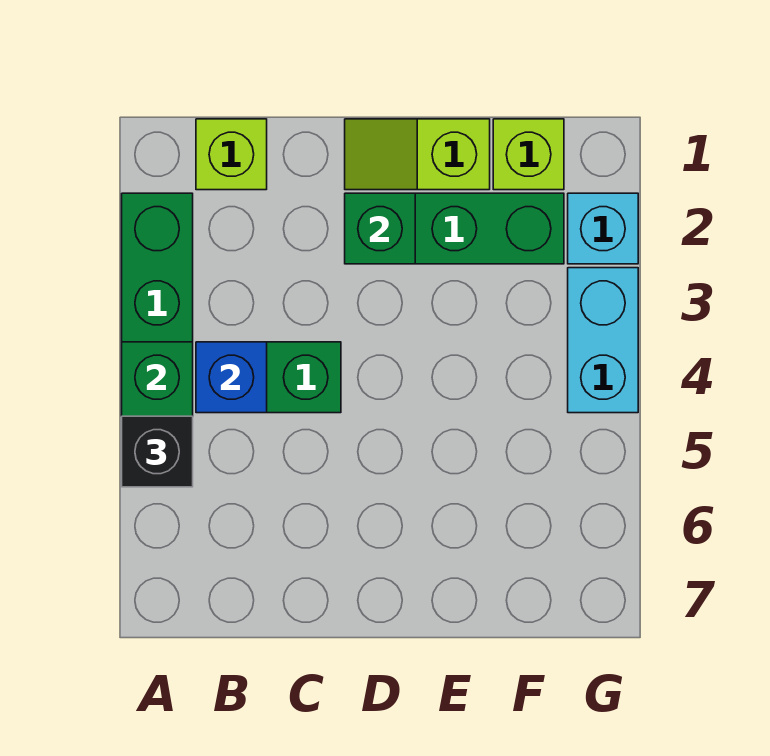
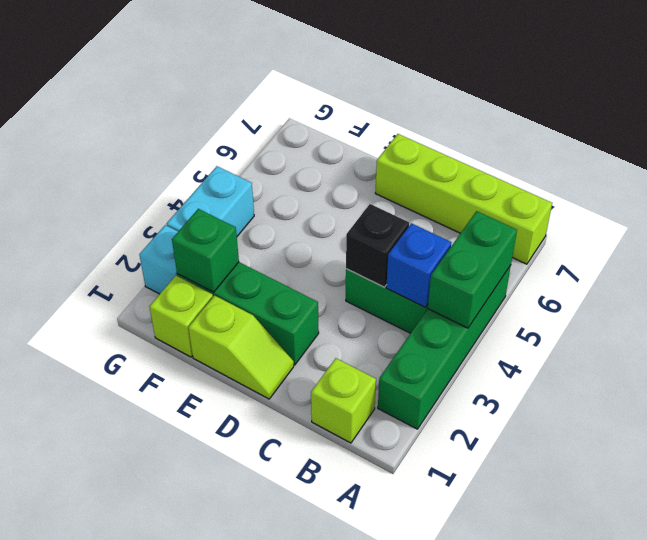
black 1x1 brick [122,416,193,487] -> black 1x1 brick moved to [346,204,409,287]
none -> lime 1x4 brick [375,134,552,264]
green 1x1 brick [345,193,415,264] -> green 1x1 brick moved to [172,209,239,292]

